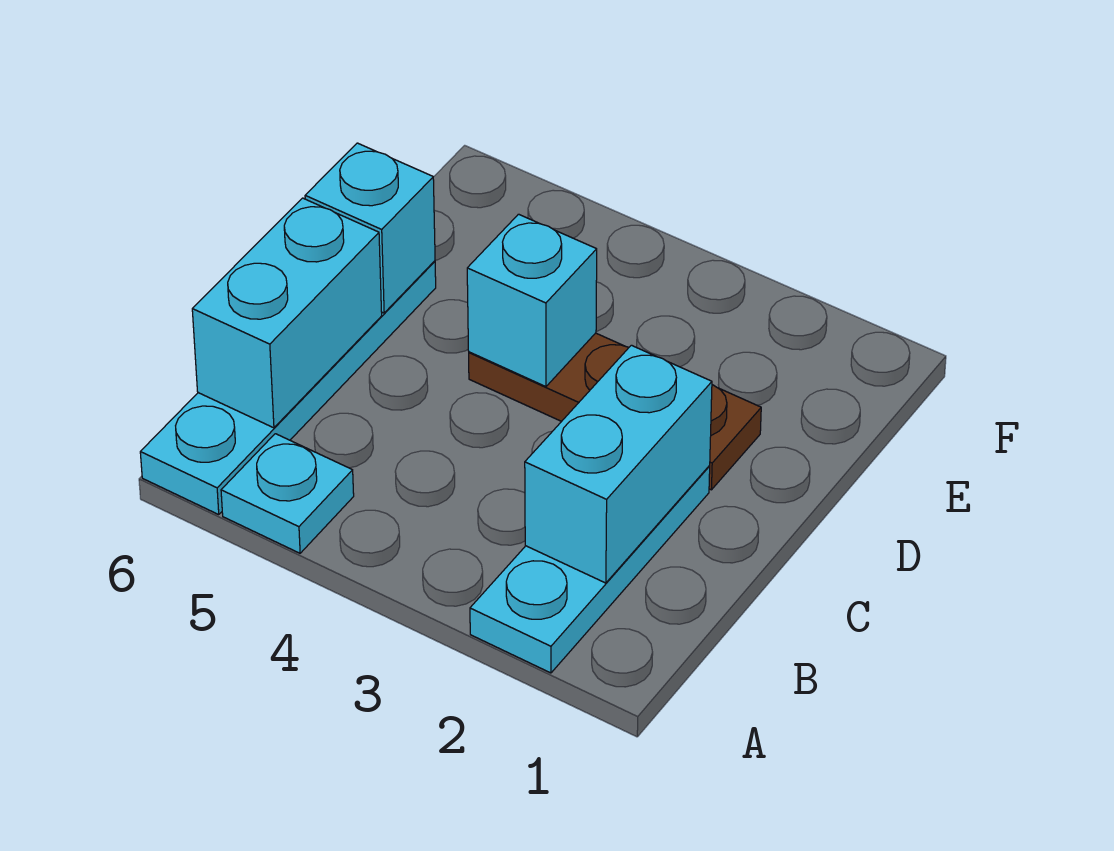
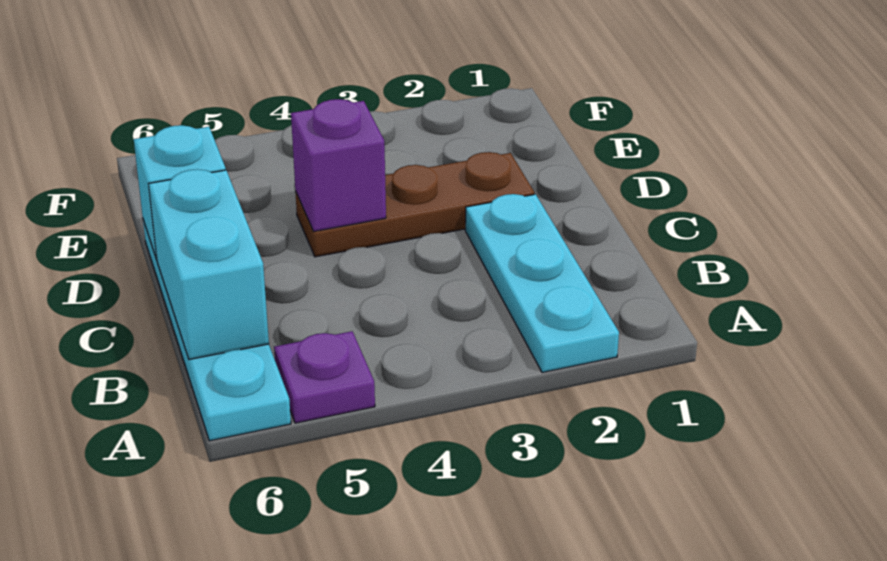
cyan 1x1 plate [221,434,354,553] -> purple 1x1 plate [274,331,375,423]
cyan 1x2 brick [525,345,712,583] -> none
cyan 1x1 brick [467,214,597,387] -> purple 1x1 brick [291,99,386,232]

